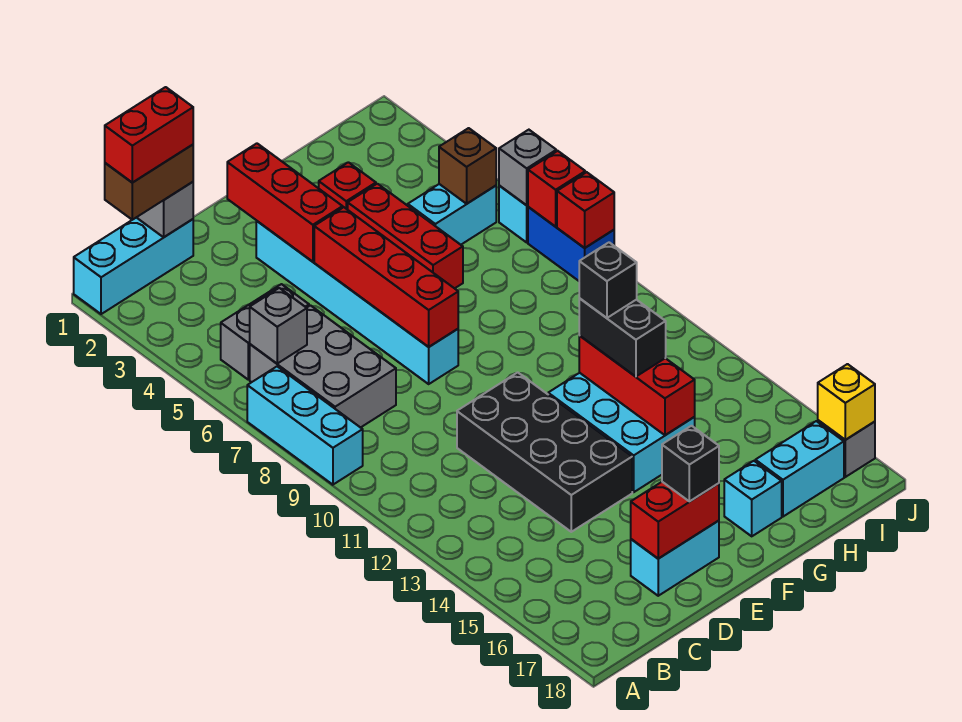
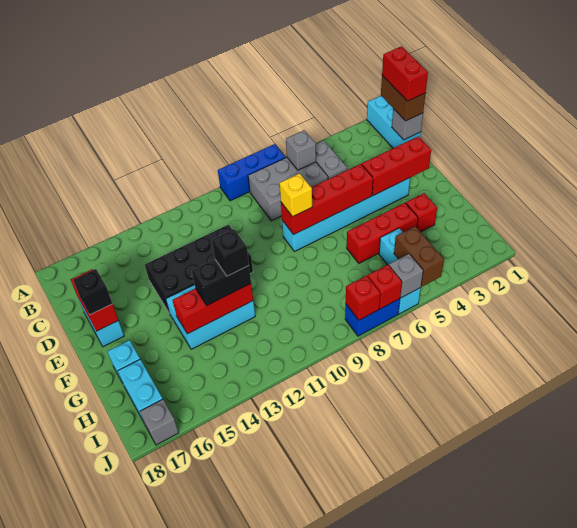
cyan 1x3 brick [247,367,363,485] -> blue 1x3 brick [218,144,285,201]
brown 1x1 brick [439,128,496,204] -> brown 1x2 brick [394,226,444,287]
yellow 1x1 brick [818,364,875,440] -> yellow 1x1 brick moved to [280,173,312,217]

